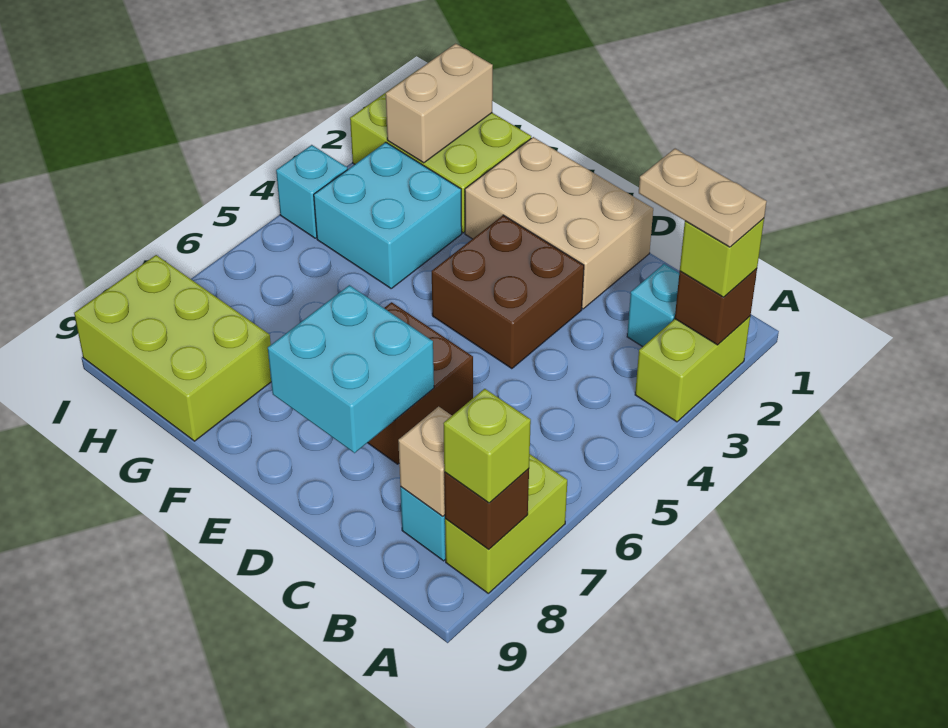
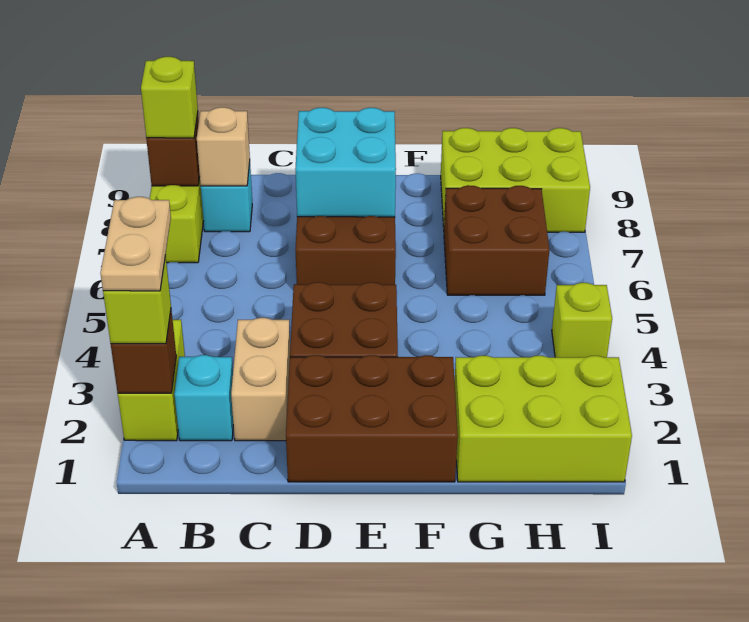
tan 1x2 plate [639,149,767,247] -> tan 1x2 plate turned to [100,197,171,291]
tan 2x3 brick [465,137,653,309] -> brown 2x3 brick [286,355,458,482]
cyan 2x2 brick [314,142,462,288] -> none
none -> brown 2x2 brick [444,185,549,295]
tan 1x2 brick [386,43,493,163] -> tan 1x2 brick moved to [231,318,290,441]
cyan 1x1 brick [276,145,348,238] -> lime 1x1 brick [552,283,612,357]

